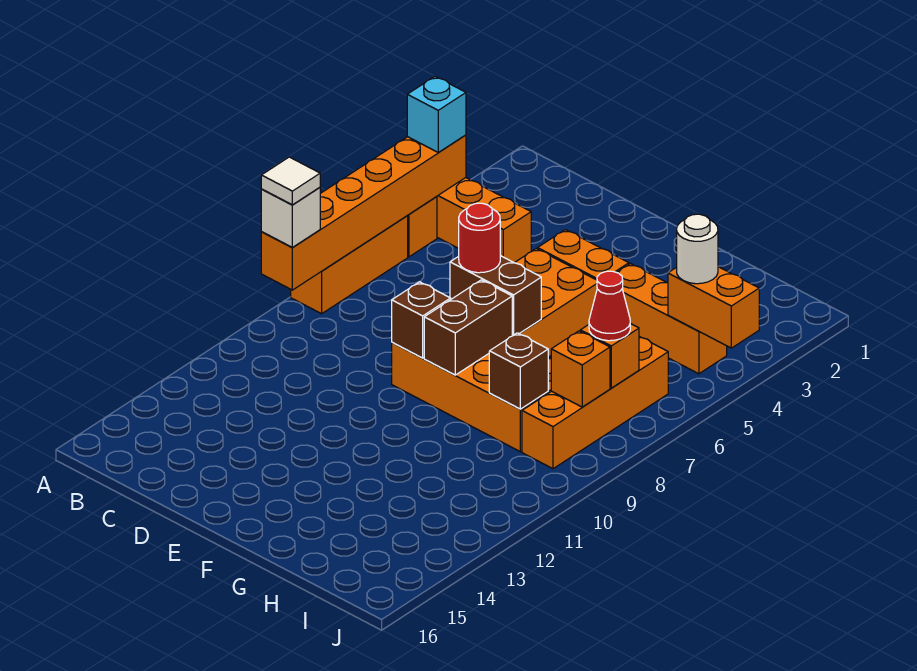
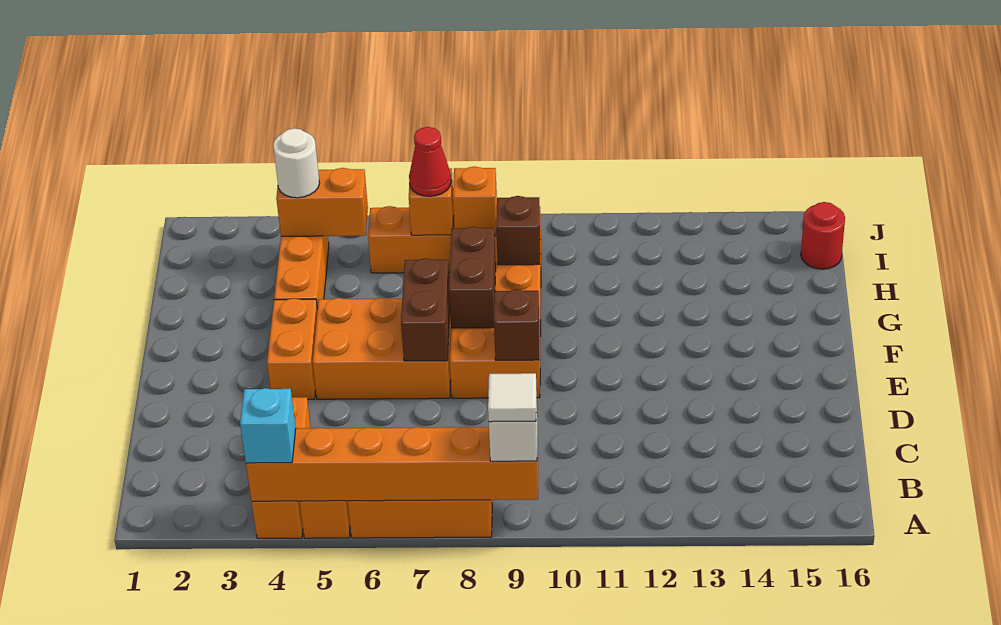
red 1x1 round brick [459,203,500,273] -> red 1x1 round brick moved to [801,202,845,269]
brown 1x2 brick [424,280,512,375] -> brown 1x2 brick turned to [449,227,496,328]
orange 1x2 brick [668,267,759,348] -> orange 1x2 brick turned to [276,168,368,236]

